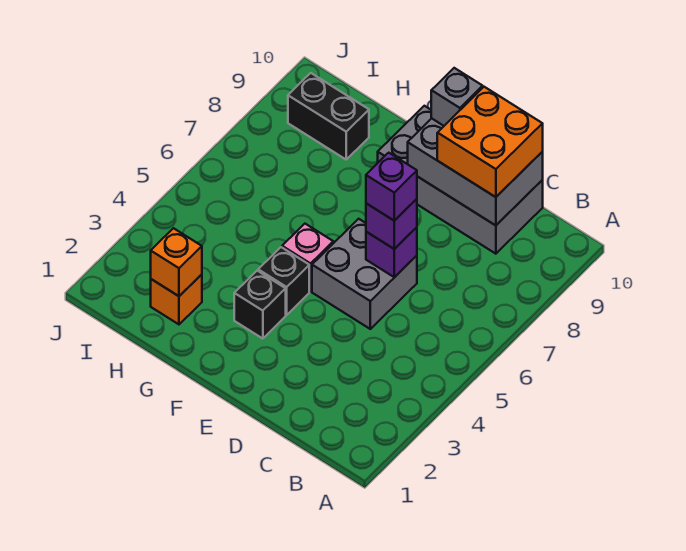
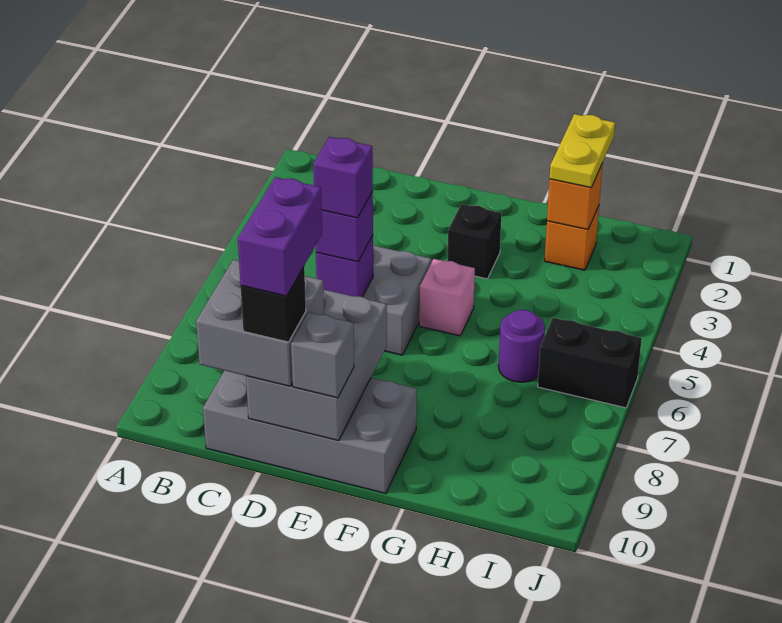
grey 2x3 brick [408,118,543,225] -> grey 2x3 brick turned to [246,290,387,441]
orange 2x2 brick [437,87,543,197] -> grey 2x2 brick [196,260,324,386]
none -> purple 1x2 brick [238,177,322,296]
black 1x1 brick [258,247,309,315] -> black 1x1 brick moved to [241,267,306,342]
none -> yellow 1x2 plate [550,114,615,188]
none -> purple 1x1 round brick [498,310,545,382]
black 1x2 brick [288,73,369,159] -> black 1x2 brick moved to [538,318,642,408]

